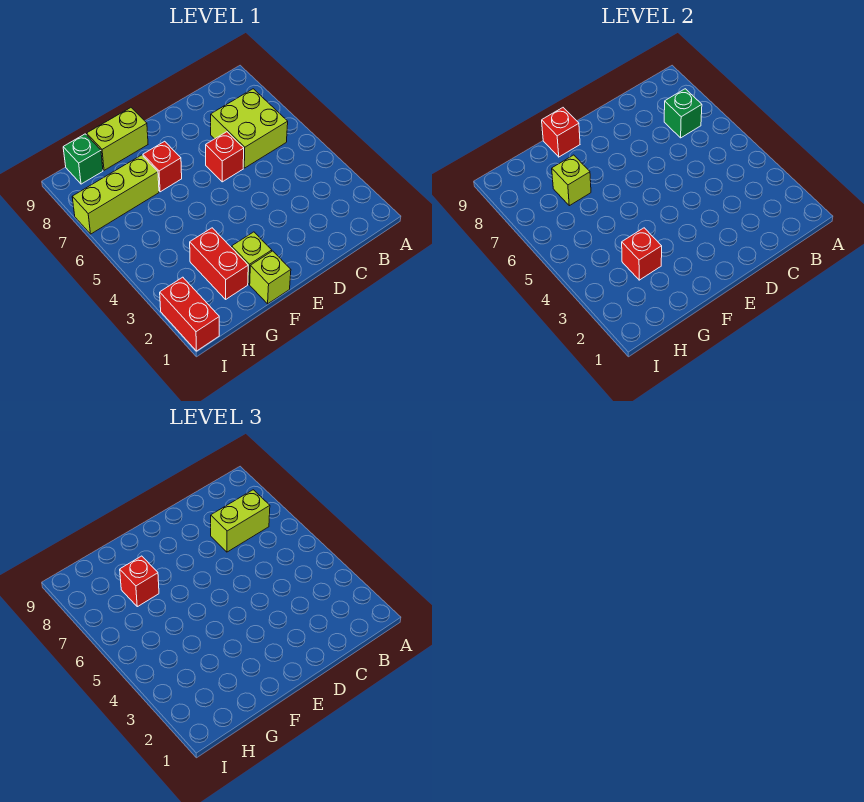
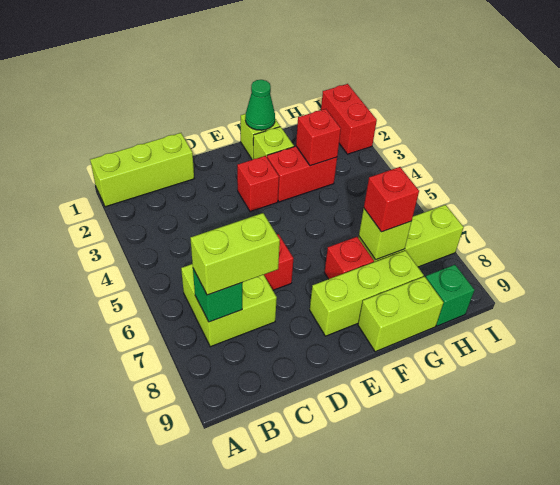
none -> lime 1x3 brick [90,133,194,207]
none -> lime 1x3 brick [310,251,424,336]
none -> green 1x1 cone [245,80,275,130]
red 1x1 brick [542,108,580,157] -> red 1x1 brick moved to [237,156,279,212]
red 1x2 brick [190,228,248,299] -> red 1x2 brick turned to [267,146,337,202]

